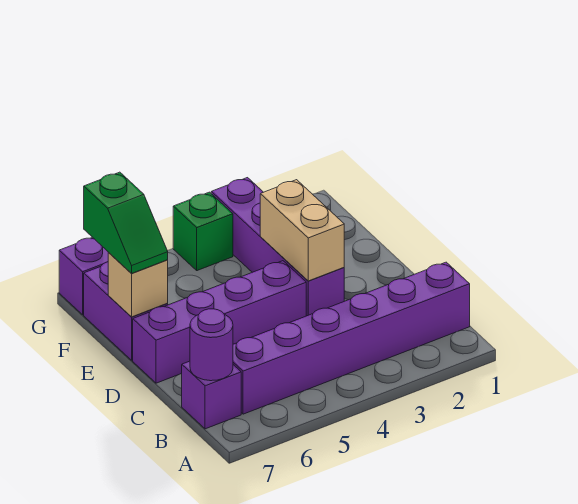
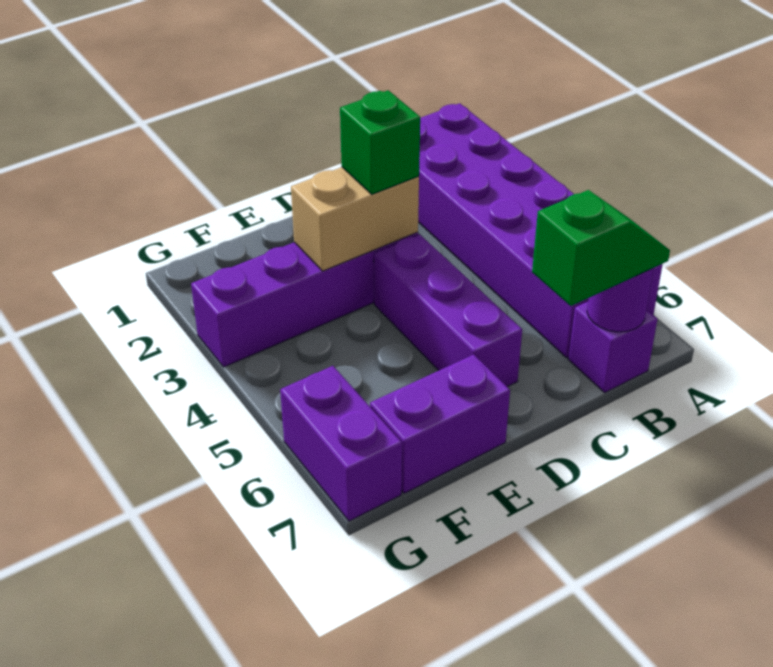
purple 1x6 brick [233,262,470,414] -> purple 2x6 brick [418,103,662,358]
purple 1x4 brick [133,261,306,383] -> purple 1x3 brick [374,234,522,387]
tan 1x1 brick [108,252,168,317] -> none
green 1x2 slope [84,172,168,274] -> green 1x2 slope moved to [532,190,670,306]
green 1x1 brick [173,192,233,271] -> green 1x1 brick moved to [340,90,420,194]

